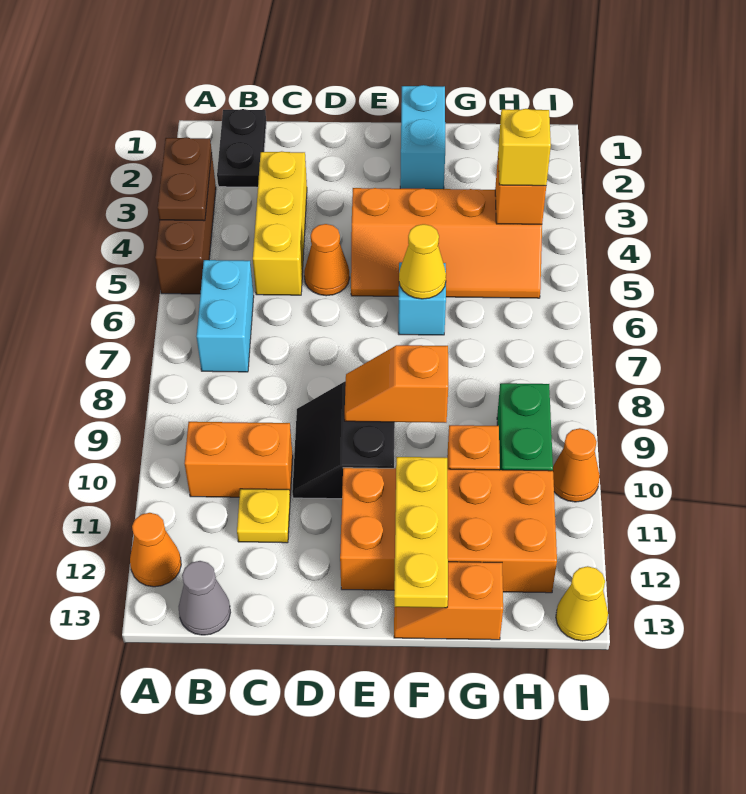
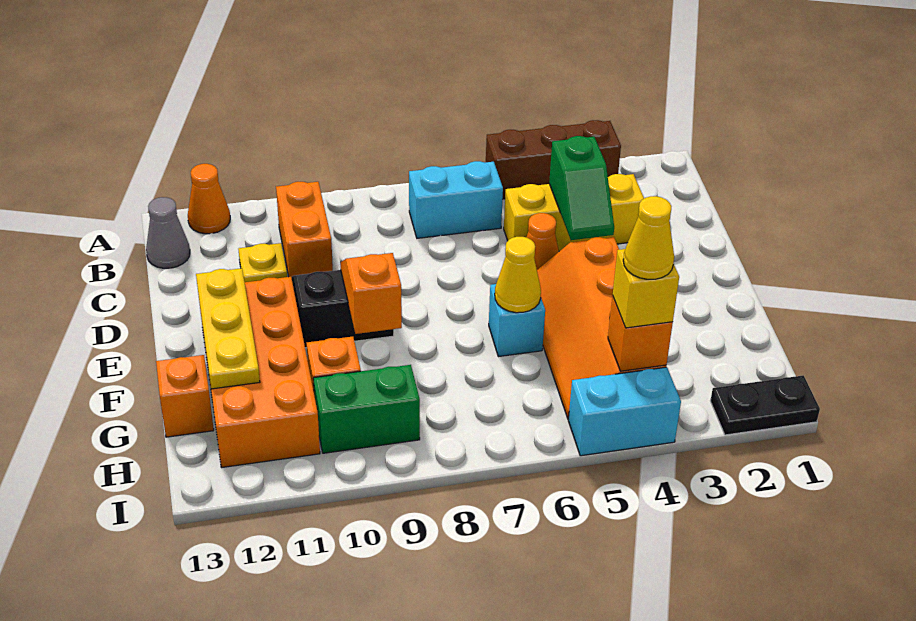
brown 1x2 plate [157,137,212,221] -> none
black 1x2 plate [217,109,266,187] -> black 1x2 plate moved to [710,375,820,435]
none -> green 1x2 slope [549,136,614,240]
cyan 1x2 brick [400,85,445,189] -> cyan 1x2 brick moved to [568,367,681,456]
yellow 1x3 plate [394,457,448,608] -> yellow 1x3 plate turned to [196,268,260,389]
orange 1x1 cone [553,428,600,502] -> none
yellow 1x1 cone [556,566,608,641] -> yellow 1x1 cone moved to [623,196,674,279]

